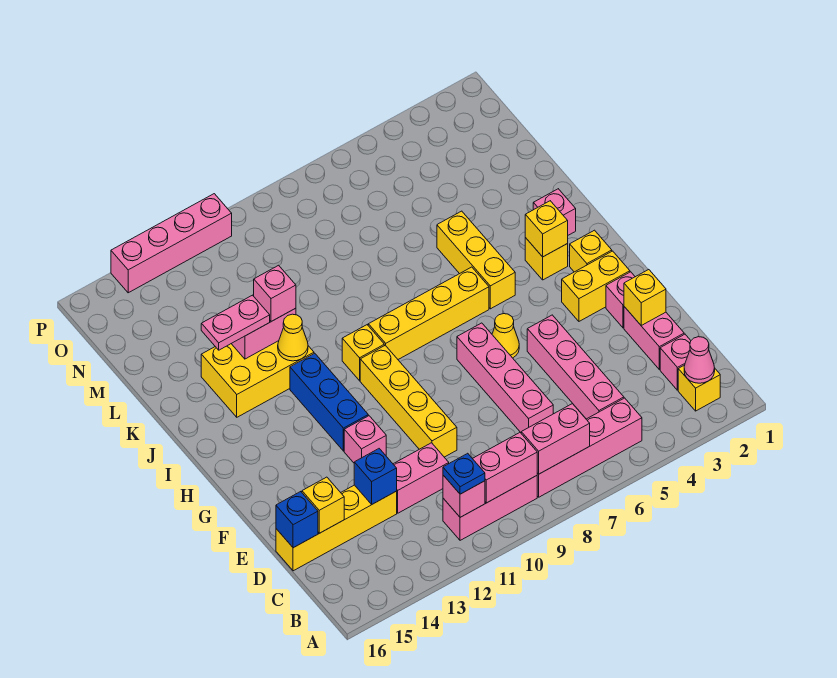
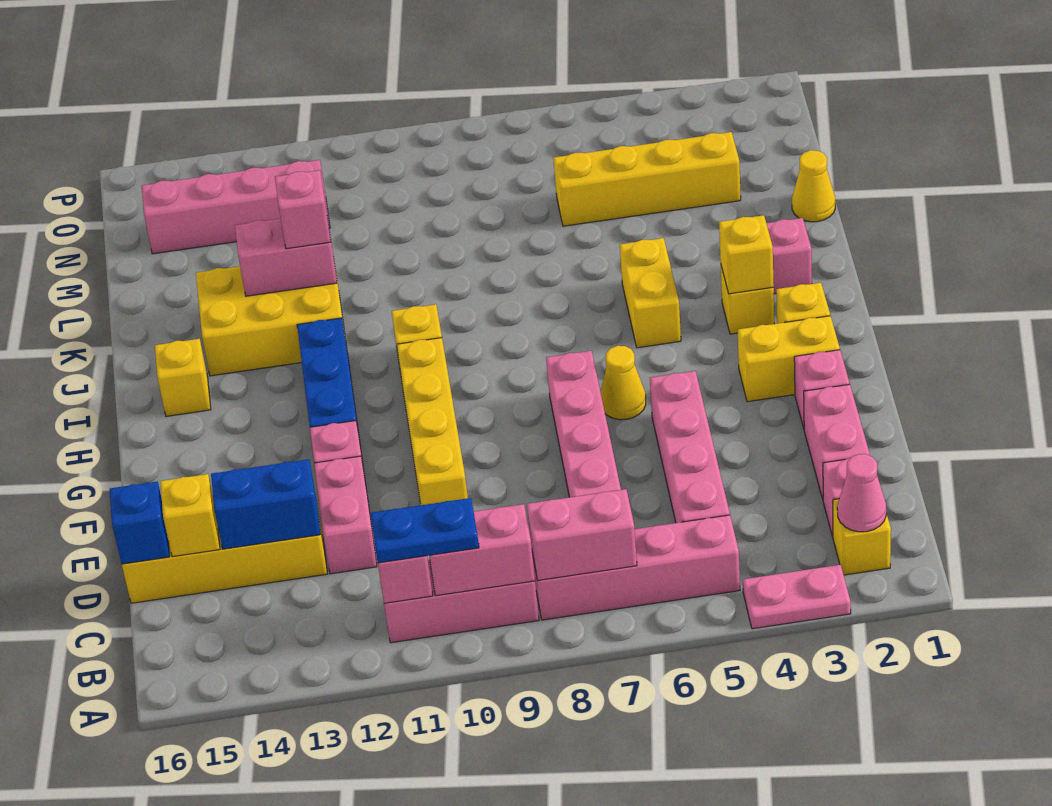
blue 1x1 plate [443,453,485,494] -> blue 1x2 plate [371,498,479,563]
pink 1x2 brick [393,443,449,513] -> pink 1x2 brick turned to [314,456,377,574]
blue 1x1 brick [354,449,397,505] -> blue 1x2 brick [211,459,321,549]
yellow 1x1 brick [624,270,666,325] -> yellow 1x1 brick moved to [155,339,211,416]
yellow 1x3 brick [437,211,515,309] -> yellow 1x2 brick [620,238,681,348]
yellow 1x4 brick [368,267,489,359] -> yellow 1x4 brick moved to [553,132,741,226]
yellow 1x1 cone [278,314,308,361] -> yellow 1x1 cone moved to [792,150,835,222]
pink 1x2 plate [201,295,270,350] -> pink 1x2 plate moved to [743,565,851,629]
pink 1x4 brick [111,194,232,293] -> pink 1x4 brick moved to [142,160,330,254]

